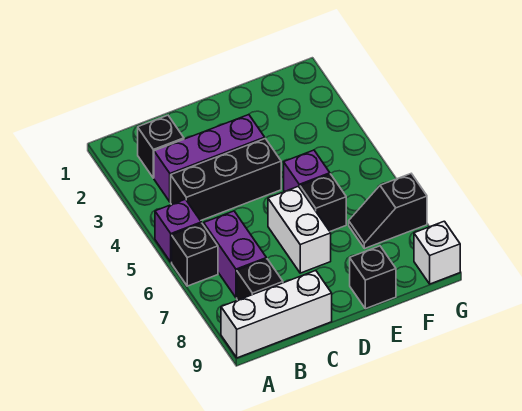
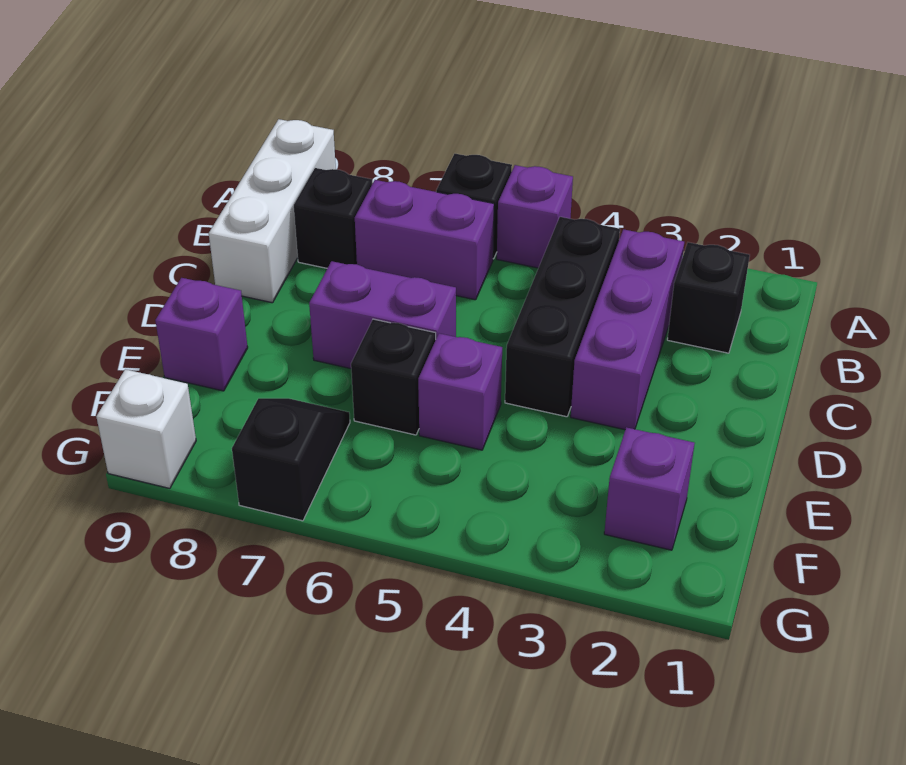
white 1x2 brick [268,186,331,273] -> purple 1x2 brick [309,261,456,369]
black 1x1 brick [350,246,396,309] -> purple 1x1 brick [155,278,248,391]
none -> purple 1x1 brick [604,427,695,550]

